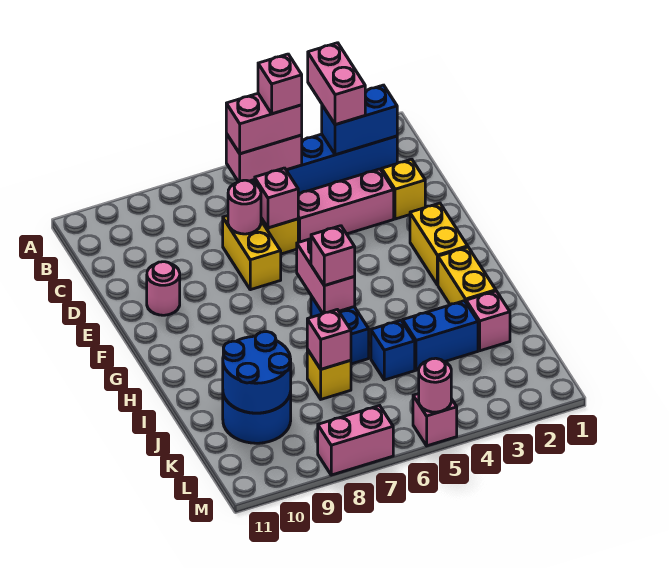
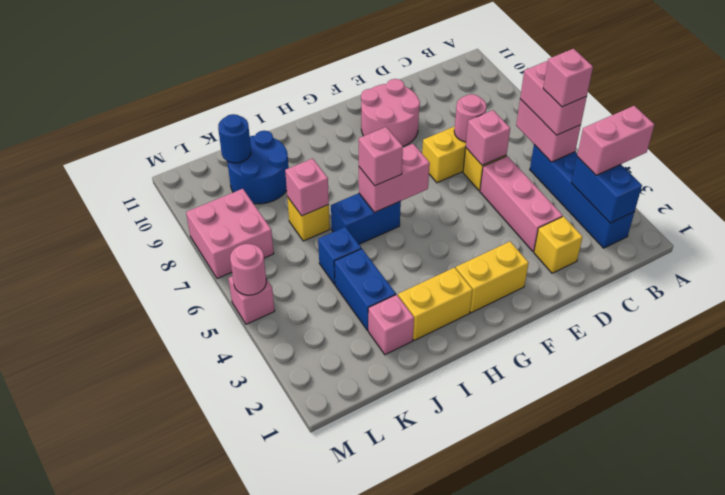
pink 1x1 round brick [147,262,180,315] -> pink 2x2 round brick [361,79,420,146]
blue 2x2 round brick [223,332,291,413] -> blue 1x1 round brick [218,114,251,163]
pink 1x2 brick [318,406,393,475] -> pink 2x2 brick [186,189,274,279]

